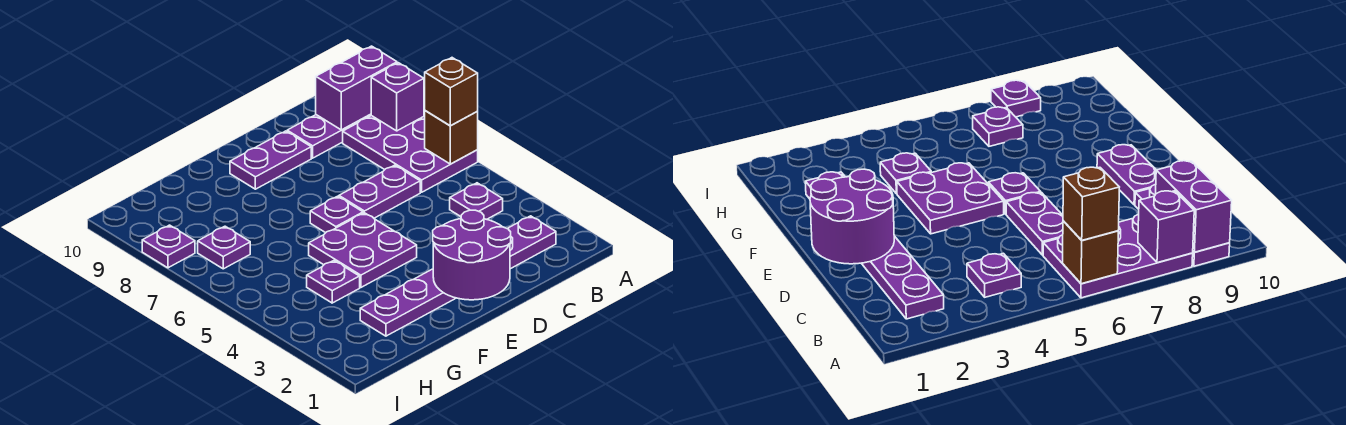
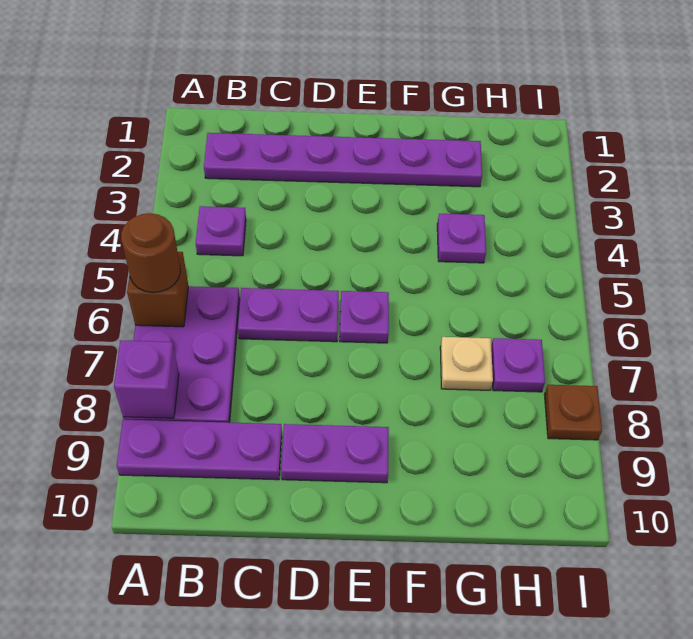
brown 1x1 brick [425,58,478,126] -> brown 1x1 round brick [121,213,180,293]
purple 1x2 brick [316,46,397,130] -> none
purple 2x2 round brick [433,210,511,300] -> none
purple 2x2 plate [309,213,417,287] -> none
none -> tan 1x1 plate [440,337,493,390]
purple 1x1 plate [142,225,195,268] -> brown 1x1 plate [544,385,602,440]

